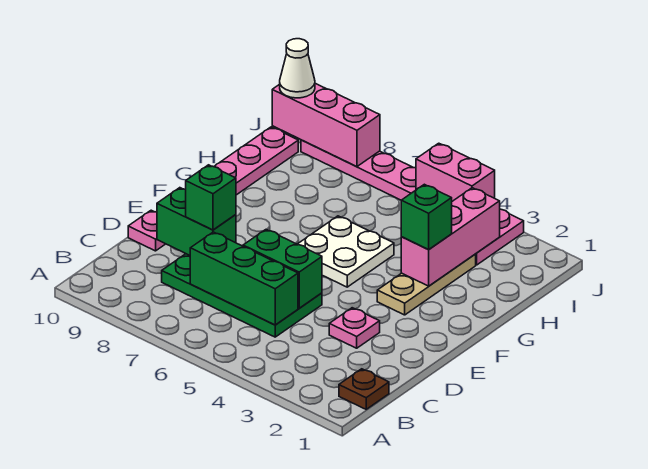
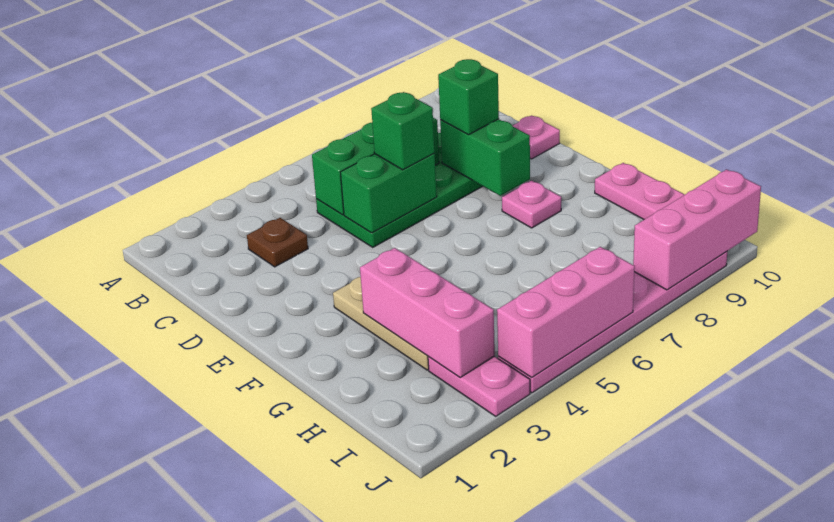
brown 1x1 plate [339,369,389,409] -> brown 1x1 plate moved to [247,218,308,267]
pink 1x1 plate [329,308,380,348] -> pink 1x1 plate moved to [502,181,561,228]
green 1x2 brick [157,188,236,255] -> green 1x2 brick turned to [440,119,530,196]
white 2x2 plate [298,216,394,287] -> none
green 1x1 brick [401,184,452,250] -> green 1x1 brick moved to [371,92,435,170]
pink 1x2 brick [416,143,495,201] -> pink 1x3 brick [497,247,635,378]
white 1x1 cone [280,39,315,98] -> none

